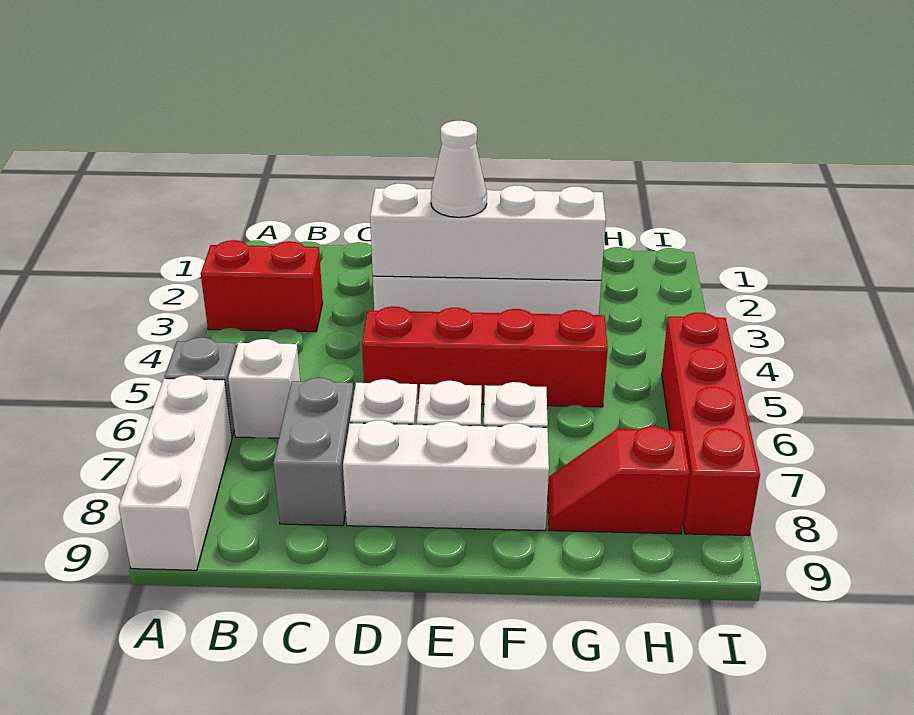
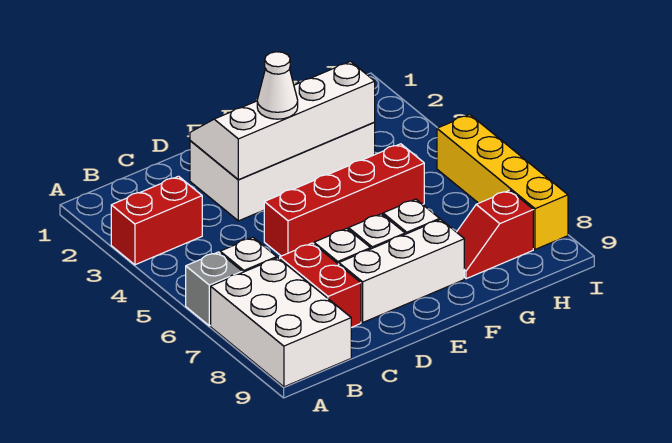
white 1x3 brick [119,375,232,570] -> white 2x3 brick [211,258,352,387]
grey 1x2 brick [273,378,354,526] -> red 1x2 brick [280,243,361,327]
red 1x4 brick [662,313,760,536] -> yellow 1x4 brick [437,115,568,249]

